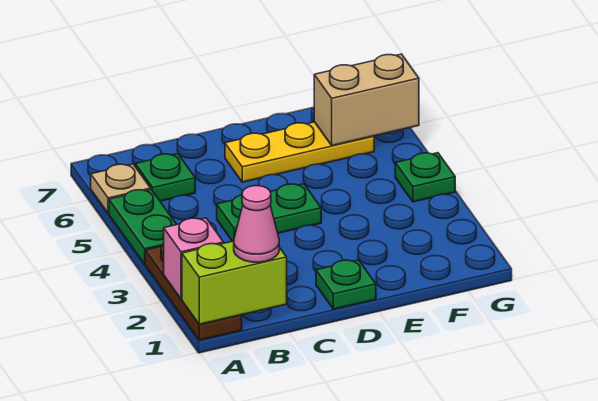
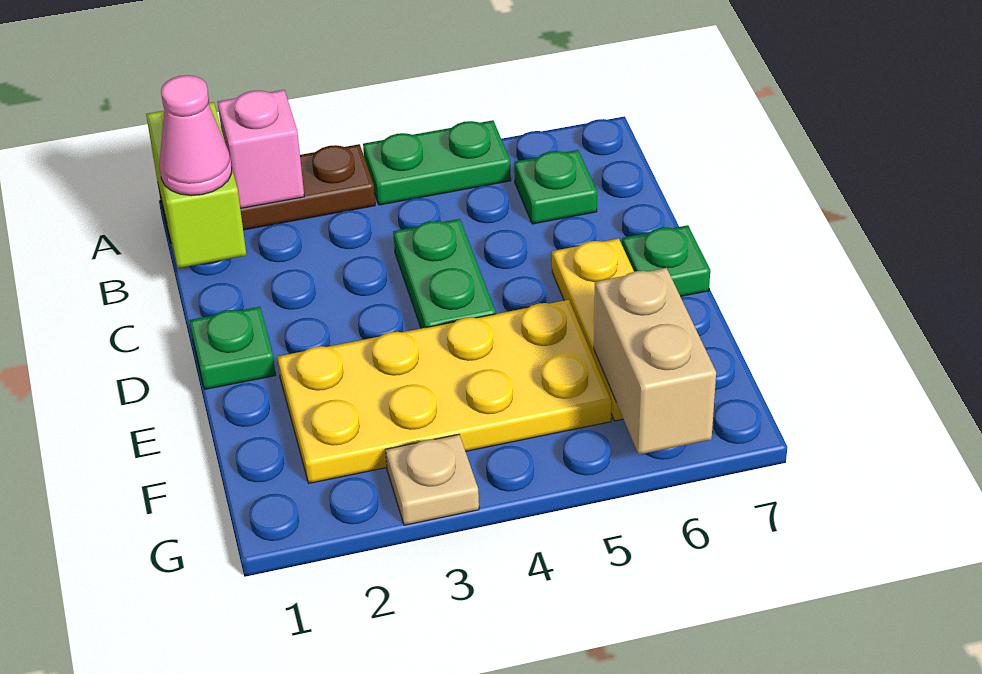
tan 1x1 plate [91,164,151,213] -> tan 1x1 plate moved to [386,434,479,525]
none -> yellow 2x4 plate [278,300,611,483]
green 1x1 plate [395,153,455,202] -> green 1x1 plate moved to [622,225,710,296]

